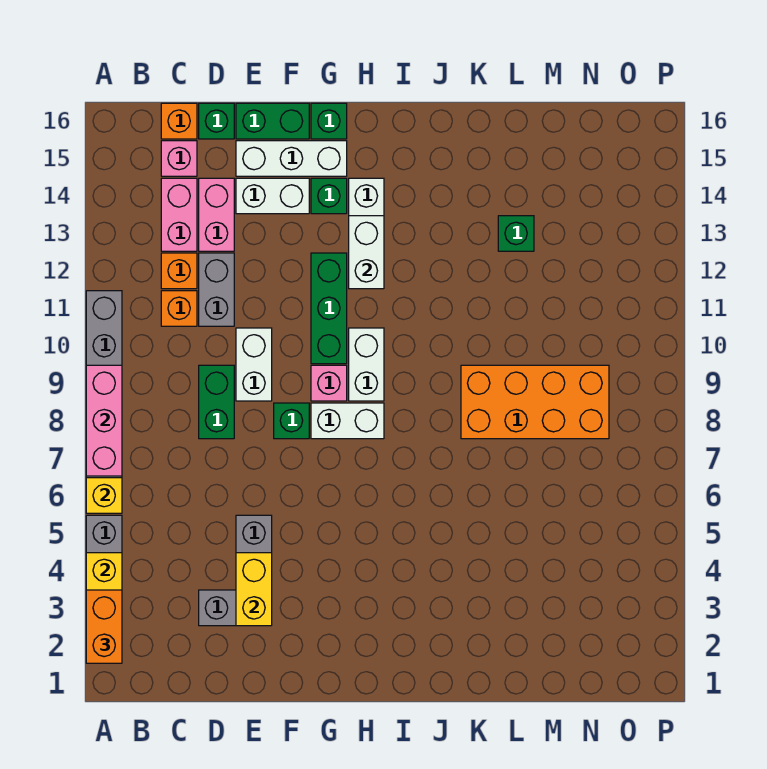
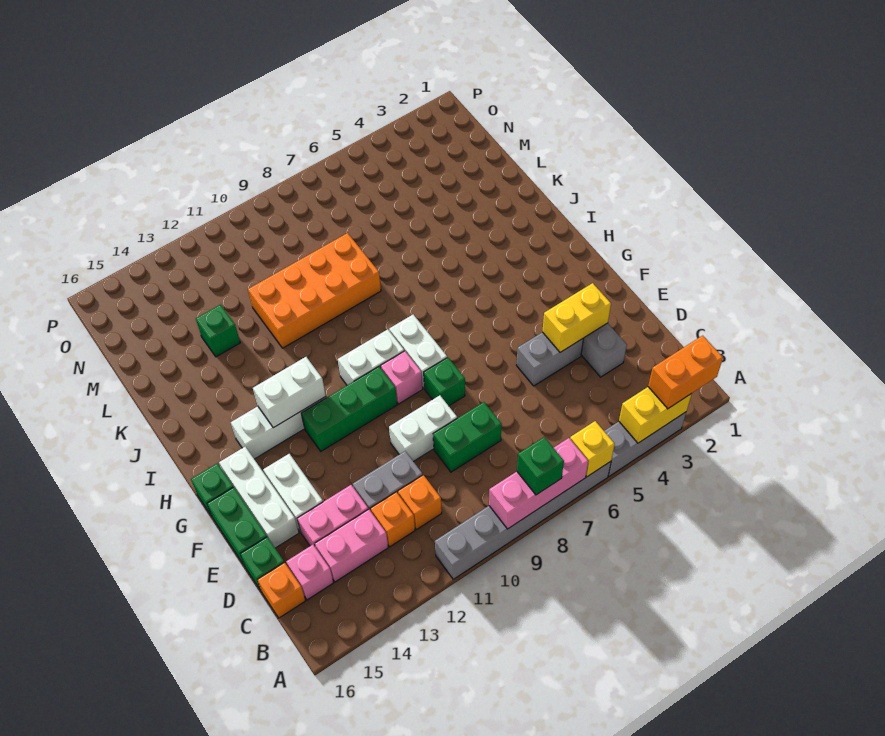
green 1x1 brick [311,178,347,214] -> green 1x1 brick moved to [517,437,564,495]
orange 2x4 brick [461,365,609,439] -> orange 2x4 brick turned to [248,233,381,348]

